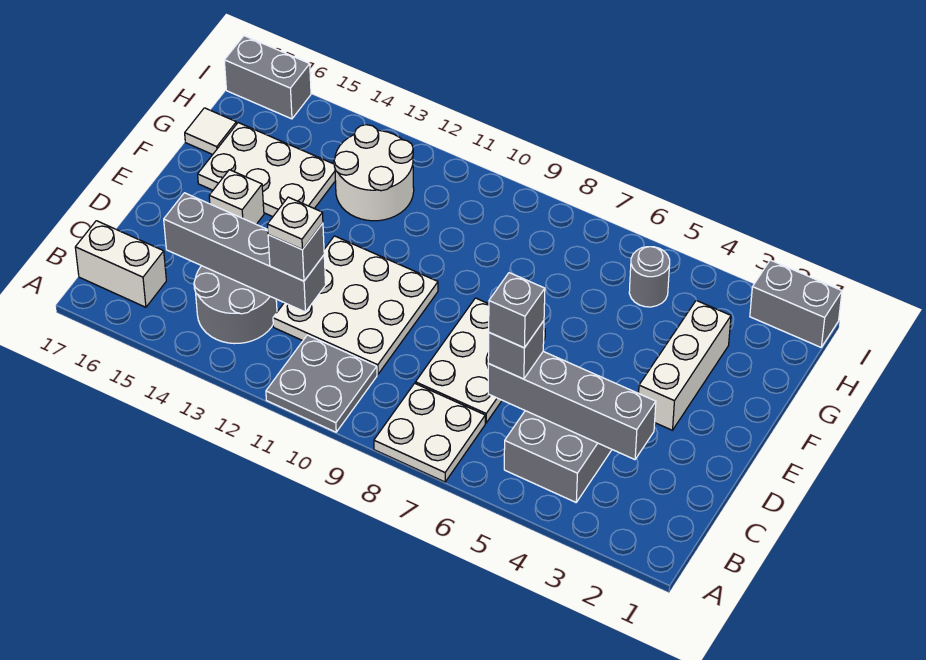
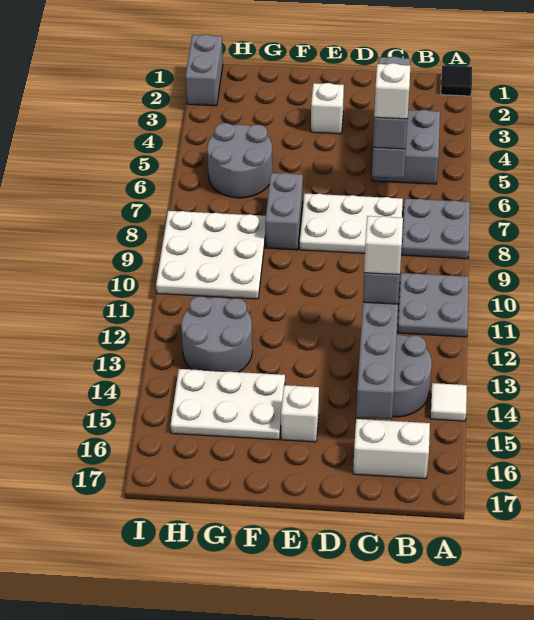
none -> black 1x1 tile [441,65,472,96]
white 2x2 plate [374,383,485,482] -> grey 2x2 plate [402,199,470,259]
white 1x2 brick [75,221,166,307] -> white 1x2 brick turned to [353,419,430,479]
grey 1x1 brick [489,273,545,348] -> white 1x1 brick [374,63,410,119]
white 3x3 plate [273,236,438,374] -> white 3x3 plate moved to [156,211,266,299]
white 1x1 plate [267,197,323,250] -> white 1x1 brick [364,216,403,275]
white 1x3 brick [639,300,731,430] -> white 1x1 brick [311,83,344,134]
white 2x3 plate [198,123,335,217] -> white 2x3 plate turned to [171,369,285,440]
white 2x2 round brick [334,125,414,221] -> grey 2x2 round brick [181,296,252,372]
white 1x1 tile [185,108,237,154] -> white 1x1 tile moved to [430,383,467,421]
grey 1x1 round brick [629,247,670,307] -> grey 2x2 round brick [207,123,272,198]
grey 1x2 brick [224,36,311,119] -> grey 1x2 brick moved to [265,173,303,250]

